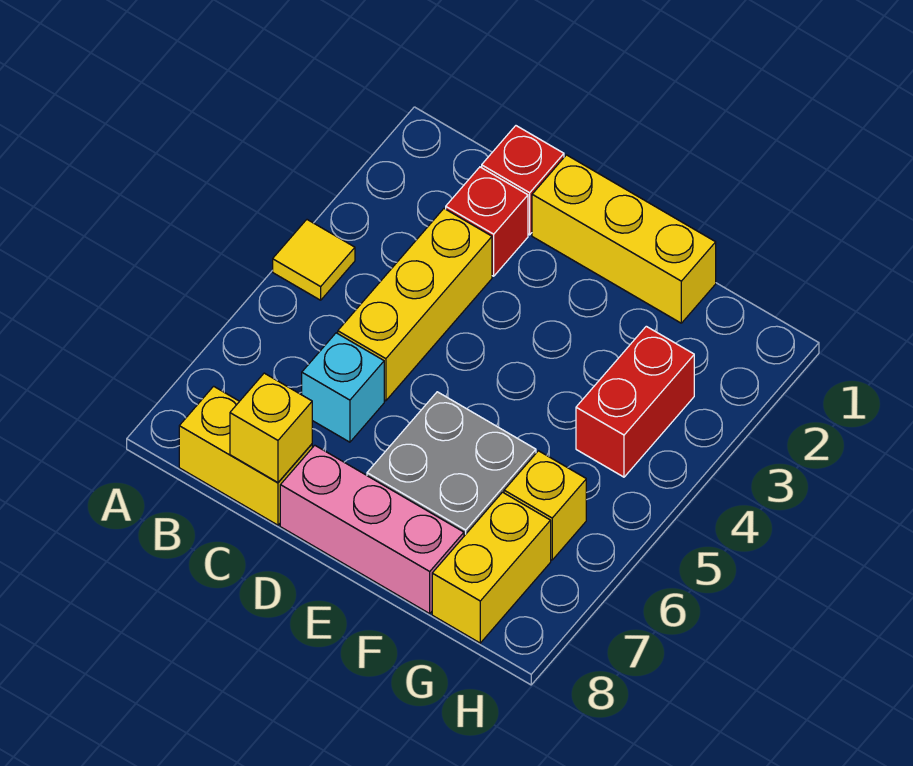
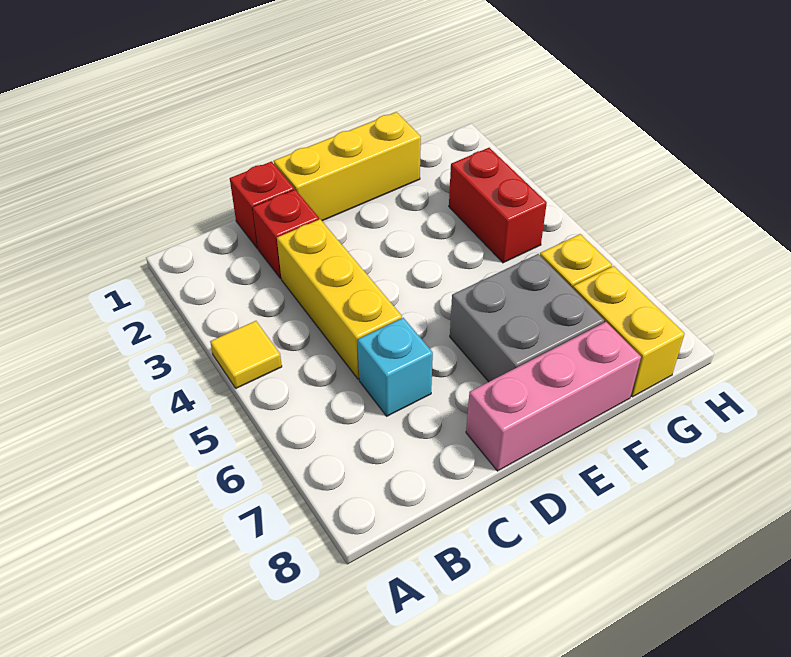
yellow 1x2 brick [179,386,312,525] -> none
yellow 1x1 brick [230,373,312,482] -> none

